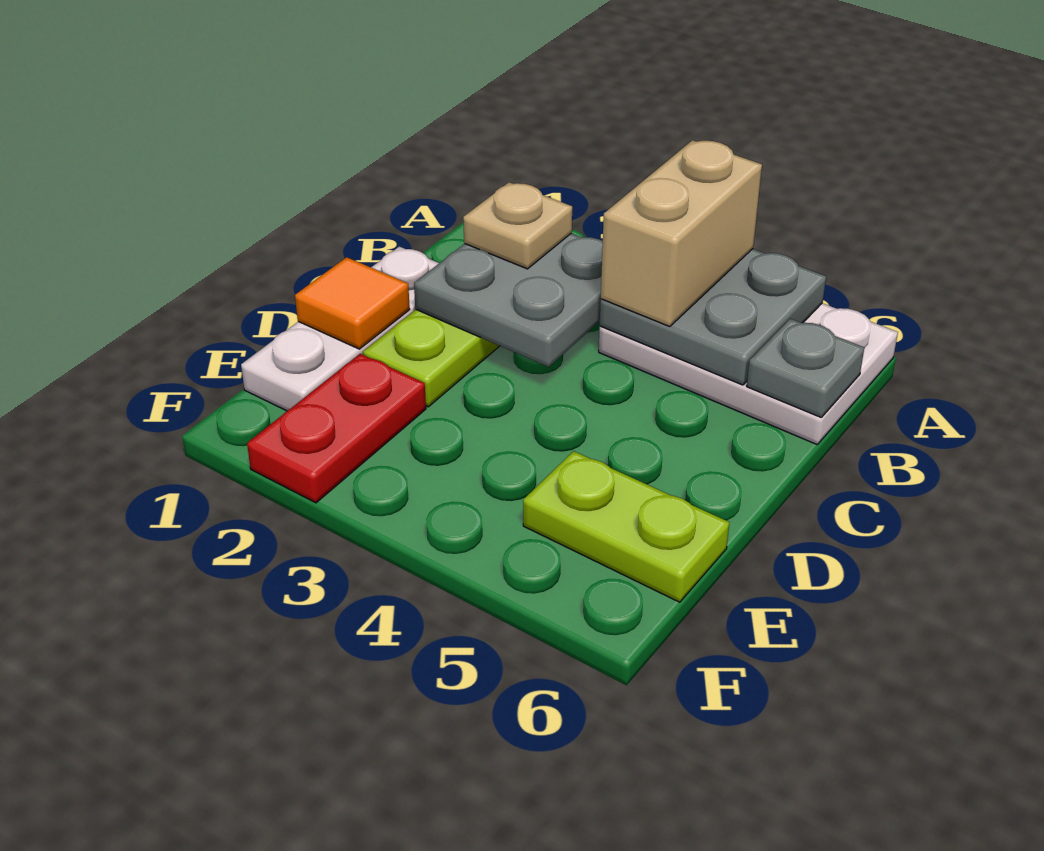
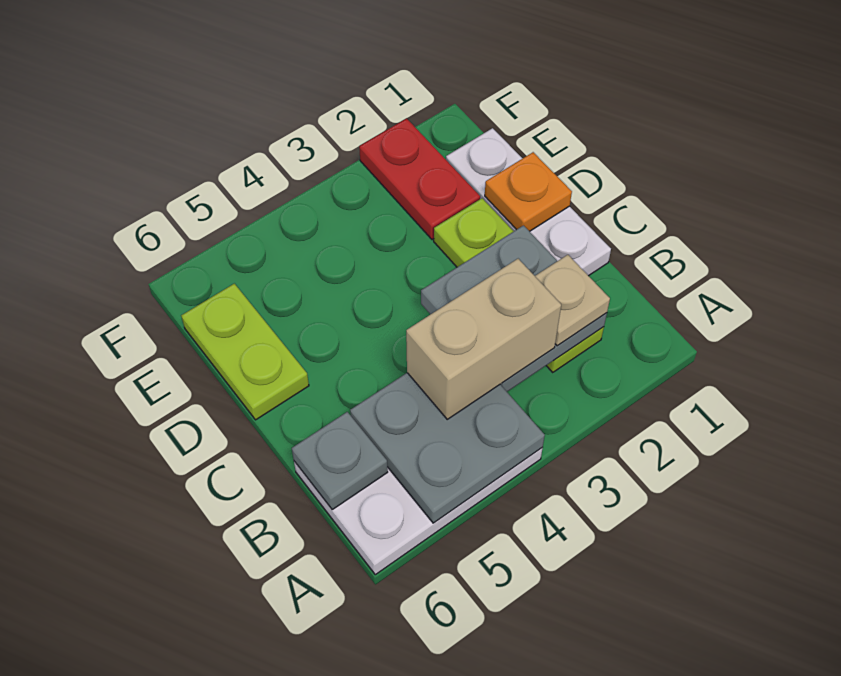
tan 1x2 brick [601,140,762,327] -> tan 1x2 brick turned to [406,259,561,419]
orange 1x1 tile [295,257,410,349] -> orange 1x1 plate [485,152,572,231]
lime 1x2 plate [523,451,729,602] -> lime 1x2 plate turned to [181,284,309,420]

